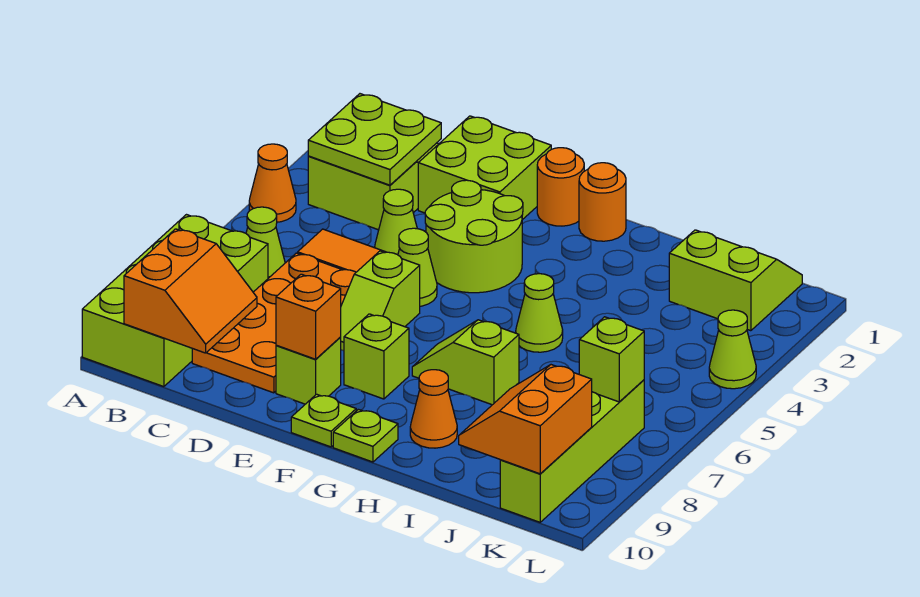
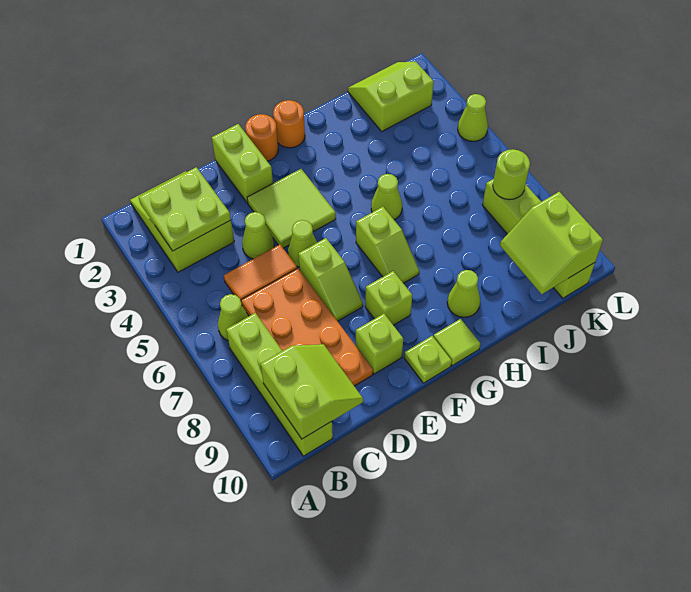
orange 1x1 cone [249,144,296,222] -> none
lime 2x4 brick [82,215,268,387] -> lime 1x4 brick [226,313,333,456]
orange 2x2 slope [124,229,257,353] -> lime 2x2 slope [261,344,363,439]
lime 2x2 brick [418,116,551,220] -> lime 1x2 brick [212,124,273,203]
lime 2x2 round brick [425,180,523,293] -> lime 2x2 tile [247,169,336,248]
orange 1x1 brick [276,274,341,359] -> none
lime 1x2 slope [412,320,519,405] -> lime 1x2 slope turned to [356,207,419,283]
lime 1x1 plate [333,409,398,462] -> lime 1x1 tile [433,319,480,366]
orange 1x1 cone [410,370,457,448] -> lime 1x1 cone [447,270,480,317]
orange 2x2 slope [459,365,592,474] -> lime 2x2 slope [500,192,603,294]
lime 1x1 brick [579,317,644,402] -> lime 1x1 round brick [493,149,530,200]

